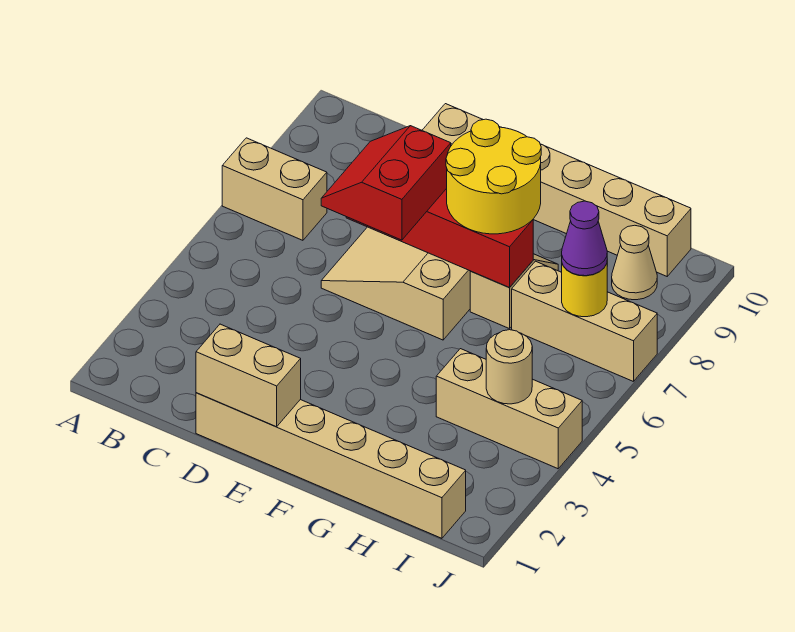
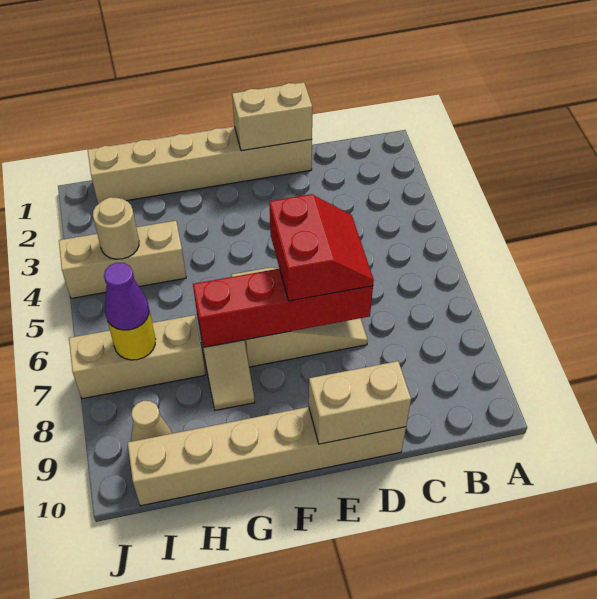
tan 1x2 brick [222,138,327,240] -> tan 1x2 brick moved to [309,361,411,444]
yellow 2x2 round brick [446,119,541,234] -> none

